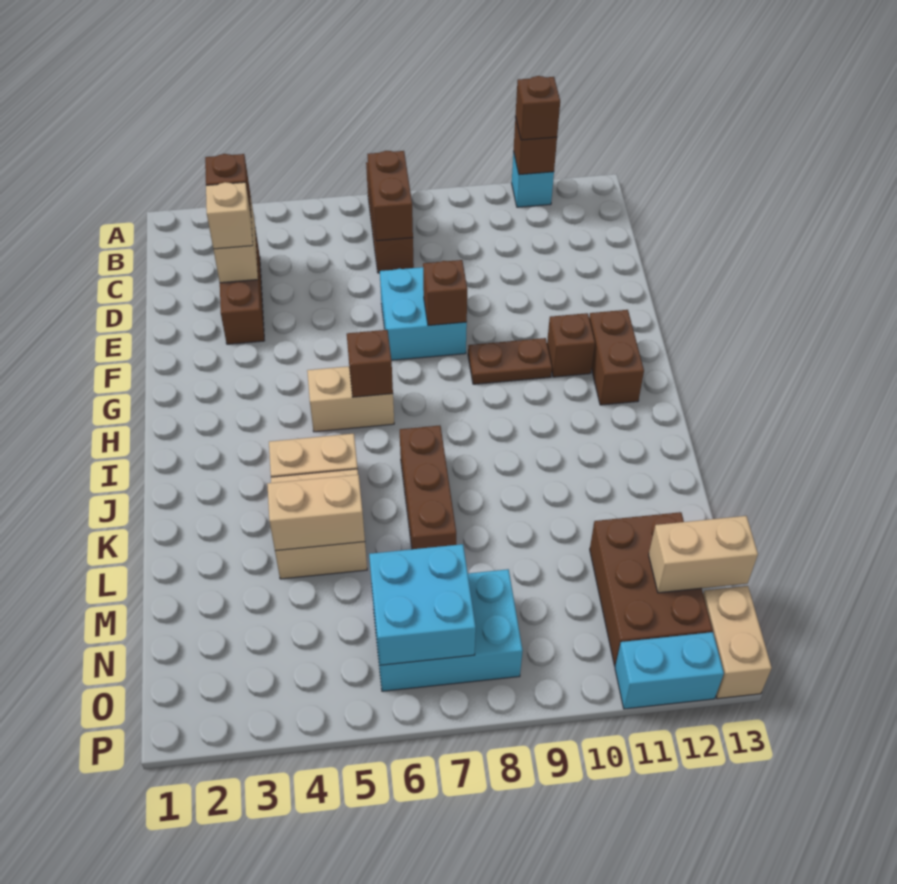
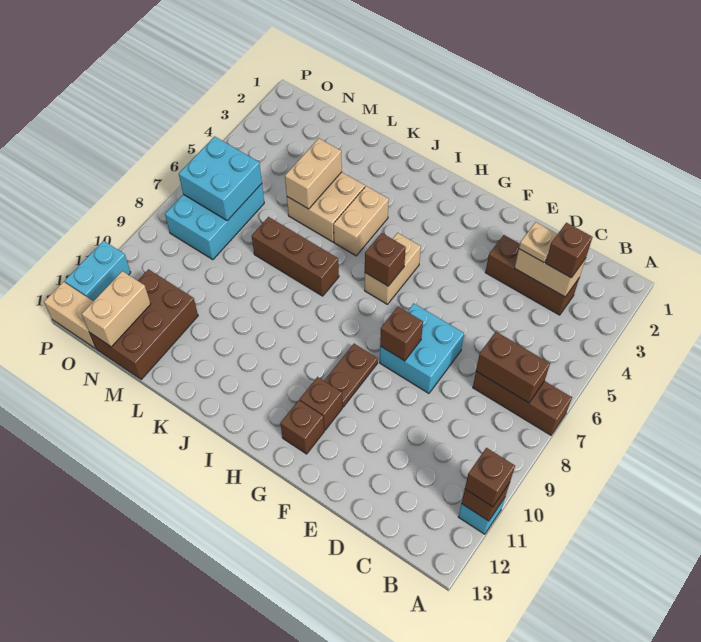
tan 1x1 brick [206,182,253,249] -> tan 1x1 plate [519,222,557,262]
brown 1x2 brick [589,310,644,405] -> brown 1x1 brick [280,400,324,454]
brown 2x3 brick [590,512,712,666] -> brown 2x3 brick turned to [90,269,198,379]

